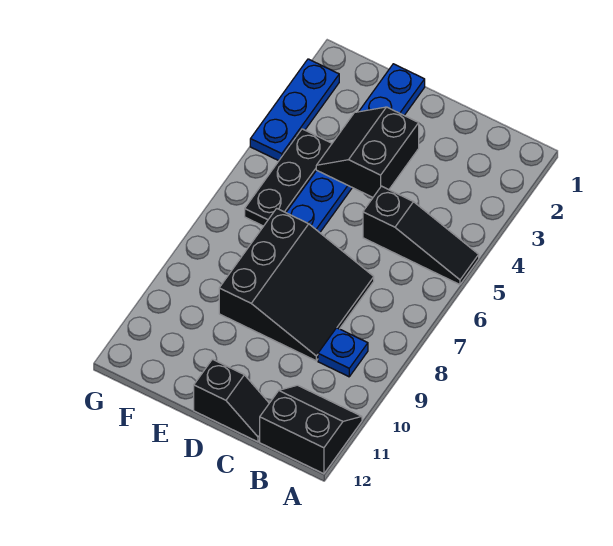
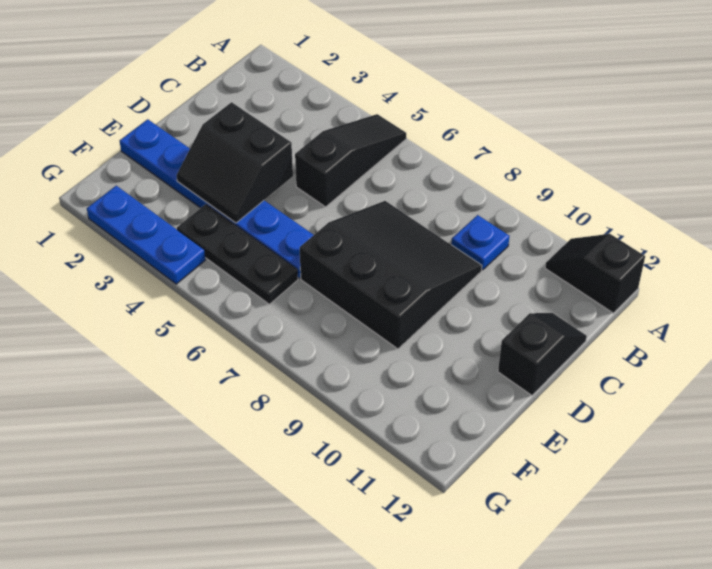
black 2x2 slope [260,385,362,474] -> black 1x2 slope [545,234,645,313]

